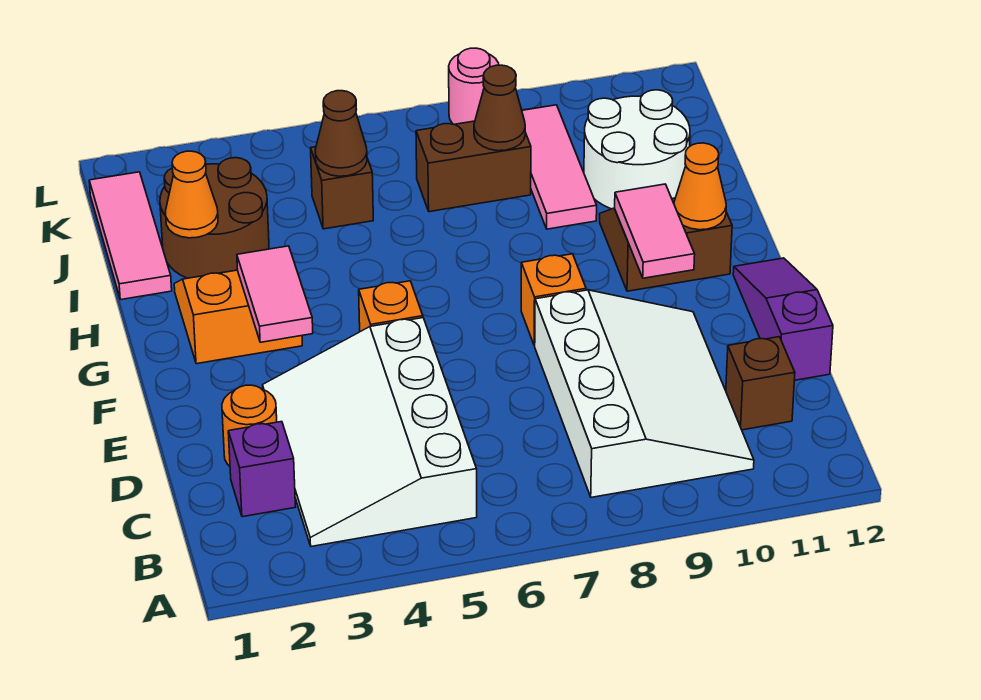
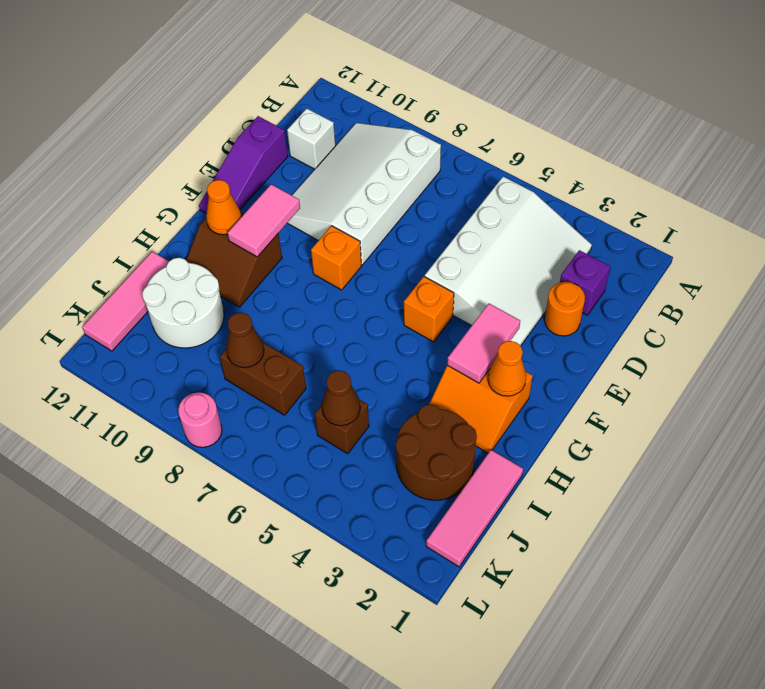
brown 1x1 brick [726,337,795,430] -> white 1x1 brick [287,108,335,169]
orange 1x1 cone [166,151,218,238] -> orange 1x1 cone moved to [488,341,526,396]
pink 1x3 tile [522,105,597,229] -> pink 1x3 tile moved to [82,252,169,351]

